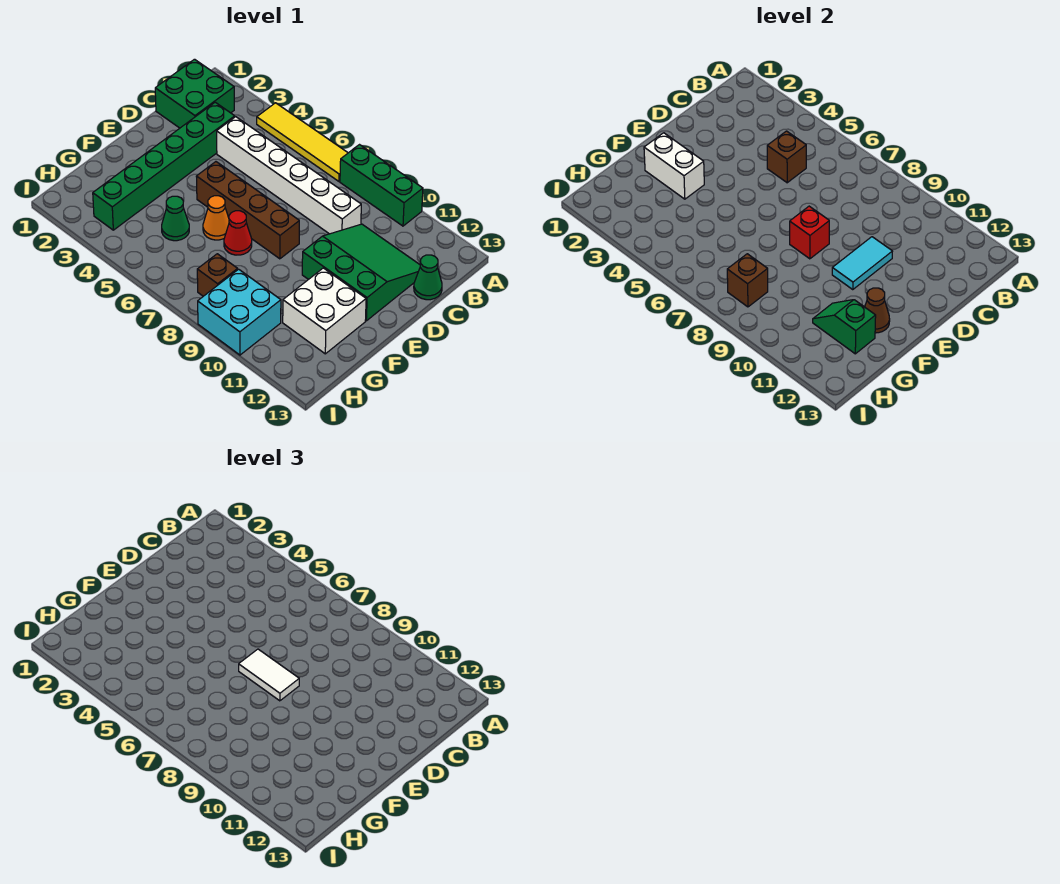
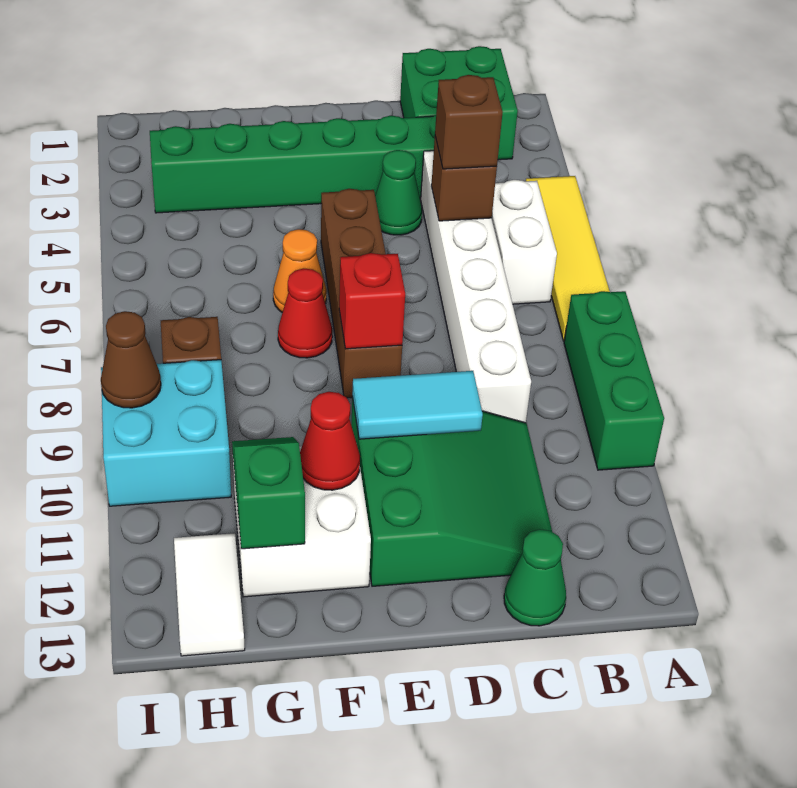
white 1x2 tile [239,649,299,701] -> white 1x2 tile moved to [174,533,245,656]
white 1x2 brick [644,133,704,199] -> white 1x2 brick moved to [492,180,557,304]
none -> red 1x1 cone [300,392,360,490]
brown 1x1 cone [865,288,890,333] -> brown 1x1 cone moved to [101,311,161,408]
green 1x1 cone [162,196,189,241] -> green 1x1 cone moved to [375,150,422,235]
brown 1x1 brick [727,254,768,307] -> brown 1x1 brick moved to [435,75,503,169]

